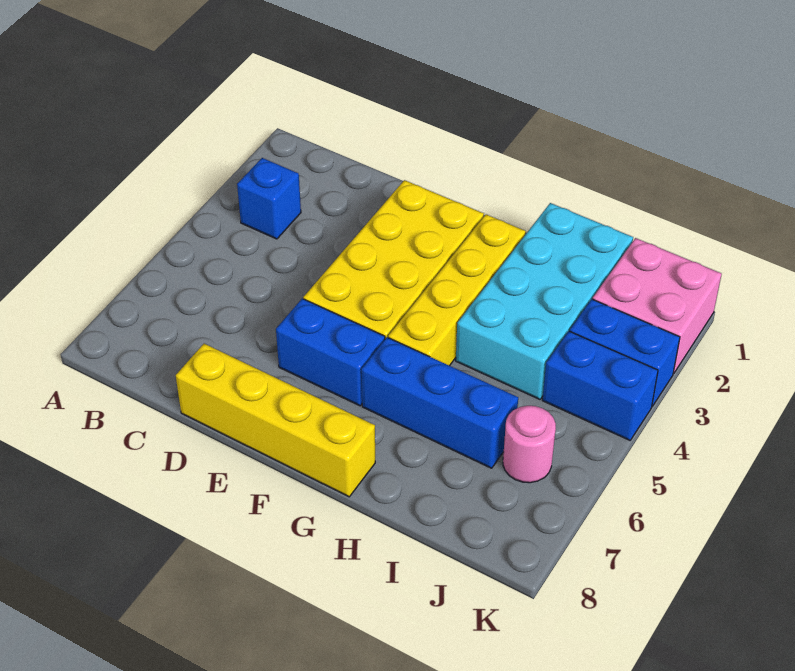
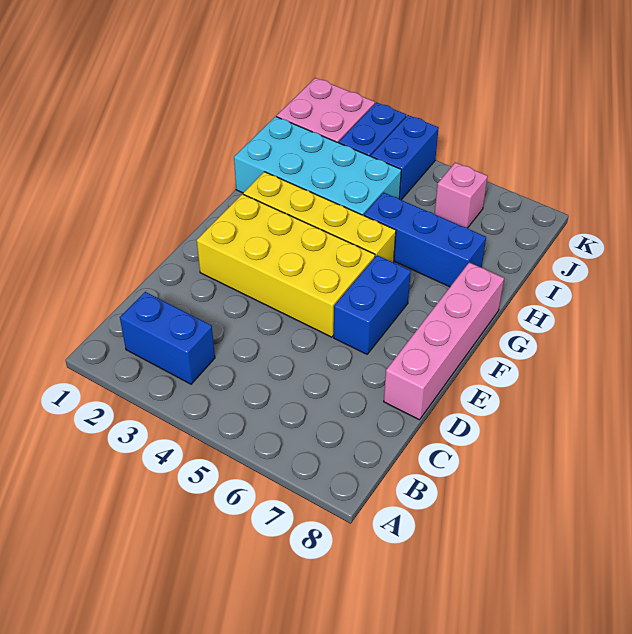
blue 1x1 brick [237,158,301,239] -> blue 1x2 brick [120,292,215,384]
yellow 1x4 brick [176,344,375,497] -> pink 1x4 brick [384,262,504,420]
blue 1x3 brick [361,337,518,468] -> blue 1x3 brick turned to [364,192,486,287]
pink 1x1 round brick [503,406,556,483] -> pink 1x1 brick [434,162,488,228]

